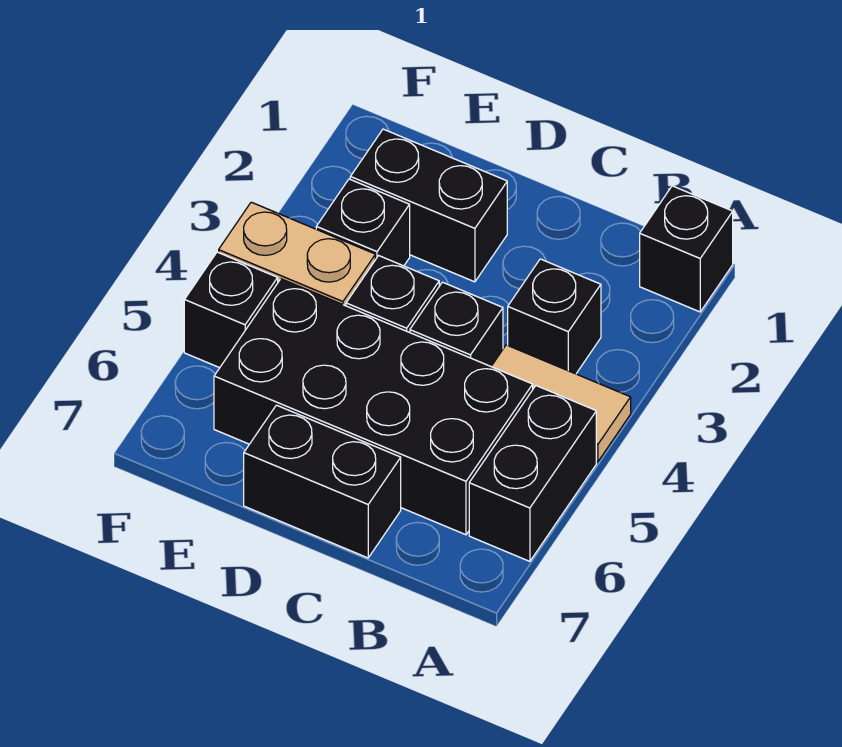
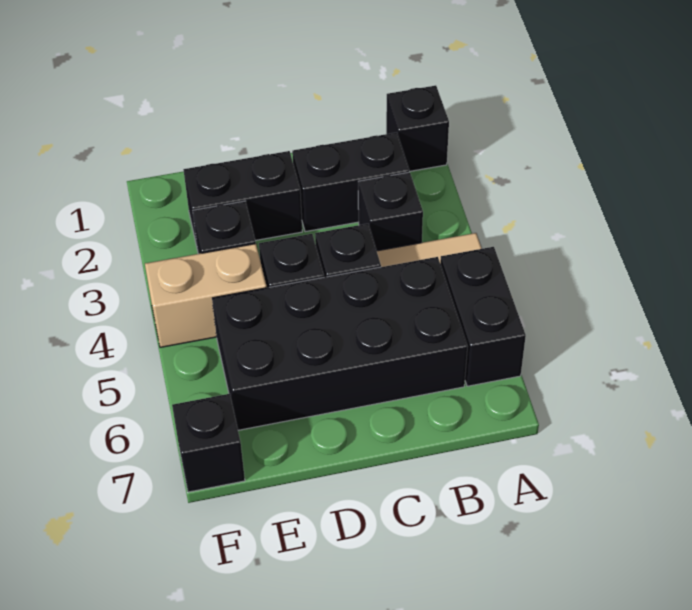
black 1x2 brick [244,405,401,558] -> black 1x2 brick moved to [292,133,409,232]
black 1x1 brick [184,252,278,368] -> black 1x1 brick moved to [172,394,245,492]

